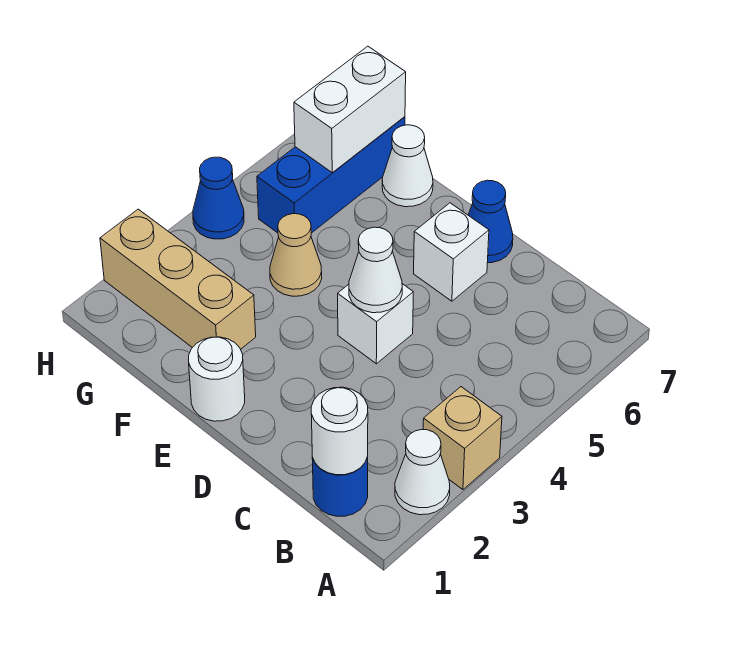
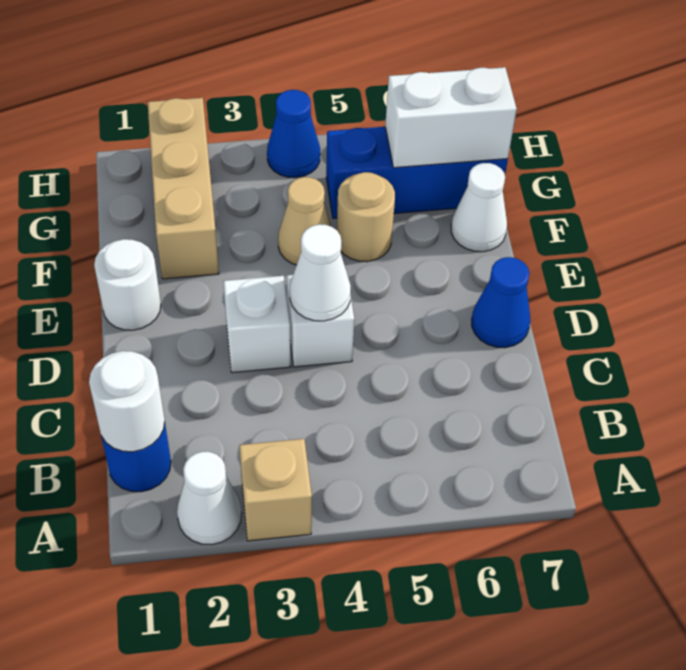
white 1x1 brick [414,203,489,301] -> white 1x1 brick moved to [223,276,290,373]
none -> tan 1x1 round brick [337,172,395,262]

